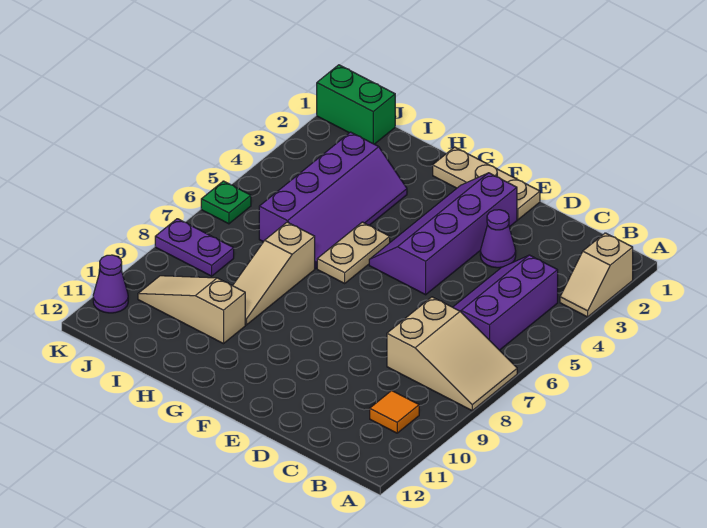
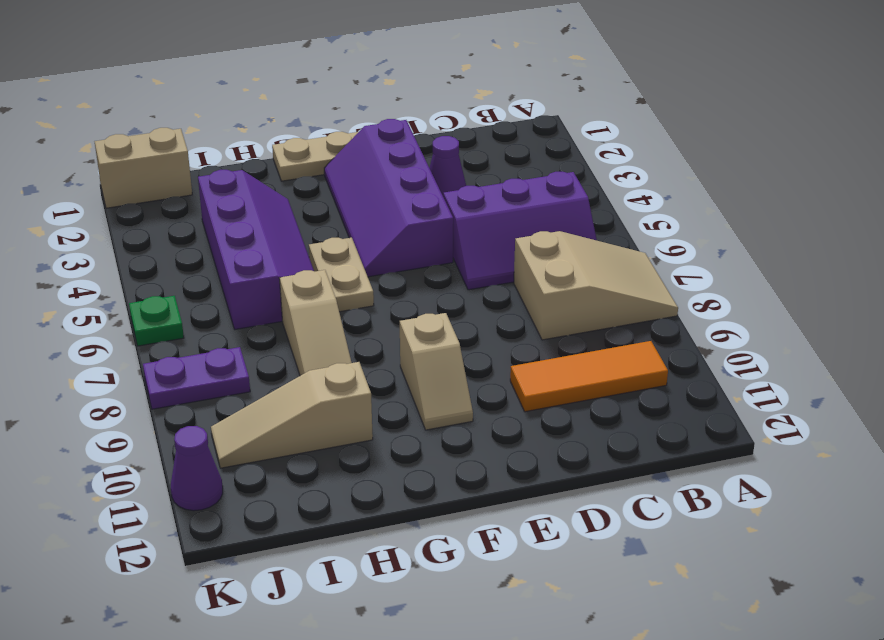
tan 1x2 slope [560,233,633,317] -> tan 1x2 slope moved to [400,313,473,430]
purple 2x3 slope [453,255,558,350] -> purple 2x3 slope turned to [443,172,597,290]
orange 1x1 tile [370,391,419,433] -> orange 1x3 tile [510,341,668,412]
green 1x2 brick [317,65,395,144] -> tan 1x2 brick [95,128,192,208]

